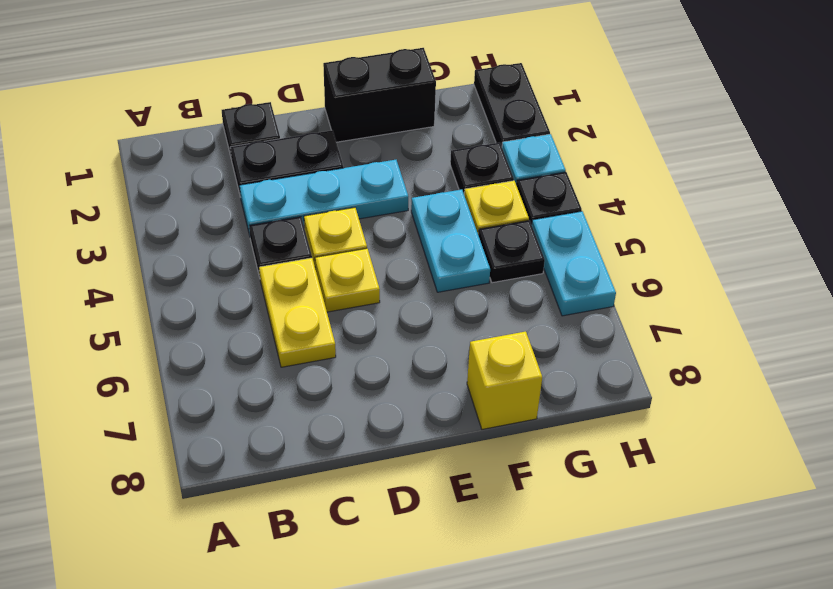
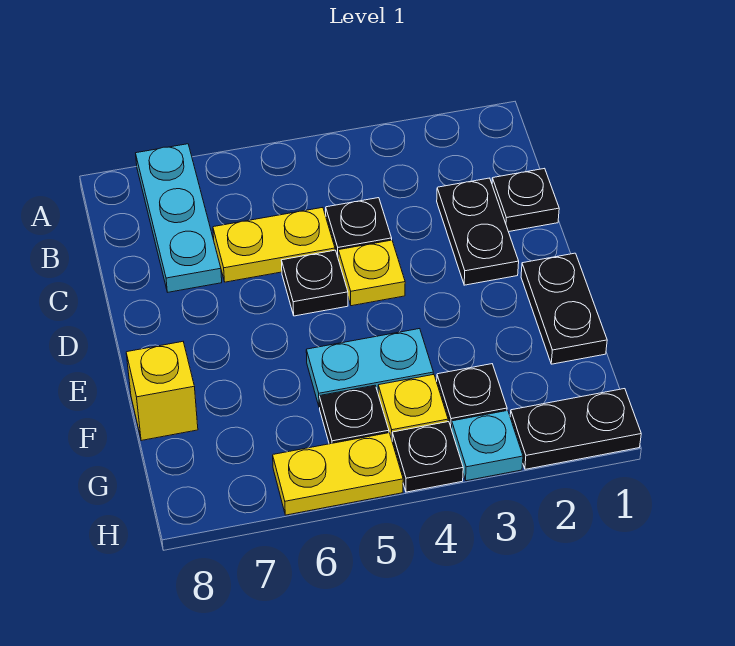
cyan 1x3 plate [240,160,408,235] -> cyan 1x3 plate moved to [136,144,222,292]
yellow 1x1 plate [315,248,380,312] -> black 1x1 plate [281,250,348,316]
black 1x2 brick [323,48,436,142] -> black 1x2 plate [521,253,607,364]
cyan 1x2 plate [532,211,616,316] -> yellow 1x2 plate [273,433,403,515]

